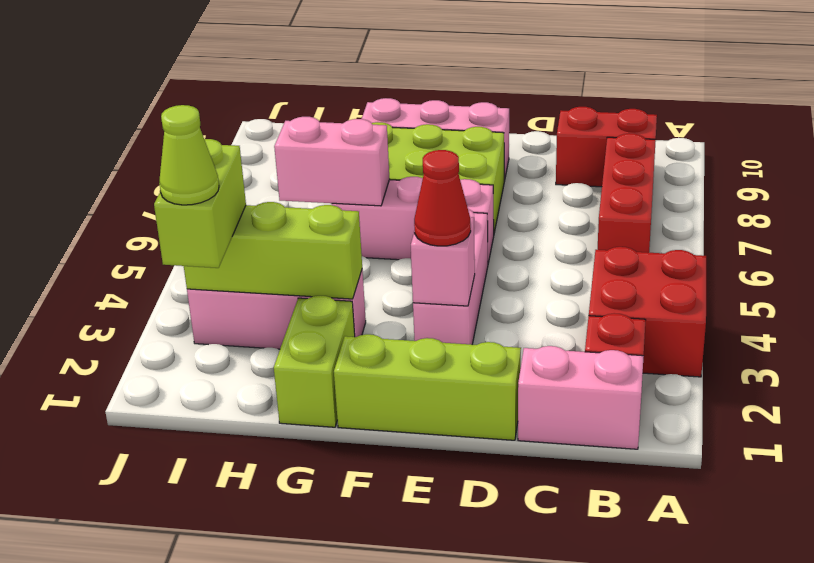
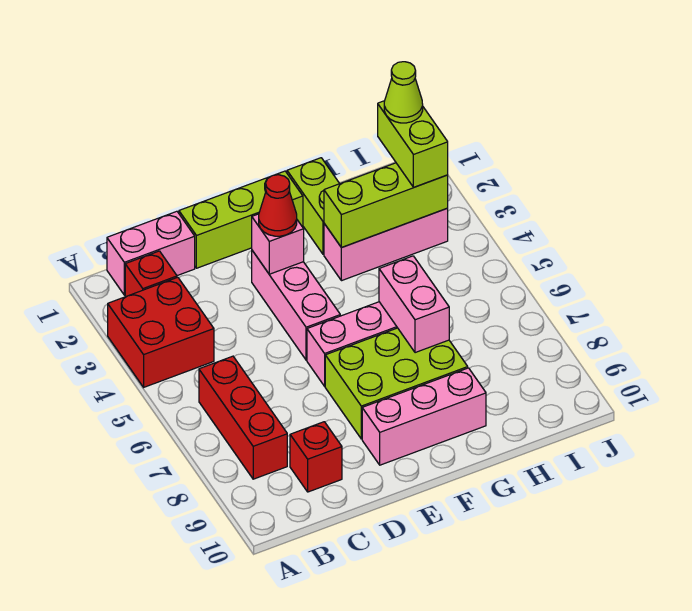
red 1x2 brick [556,107,657,187] -> red 1x1 brick [290,422,342,492]
pink 1x2 brick [274,117,389,206] -> pink 1x2 brick turned to [379,256,449,353]

